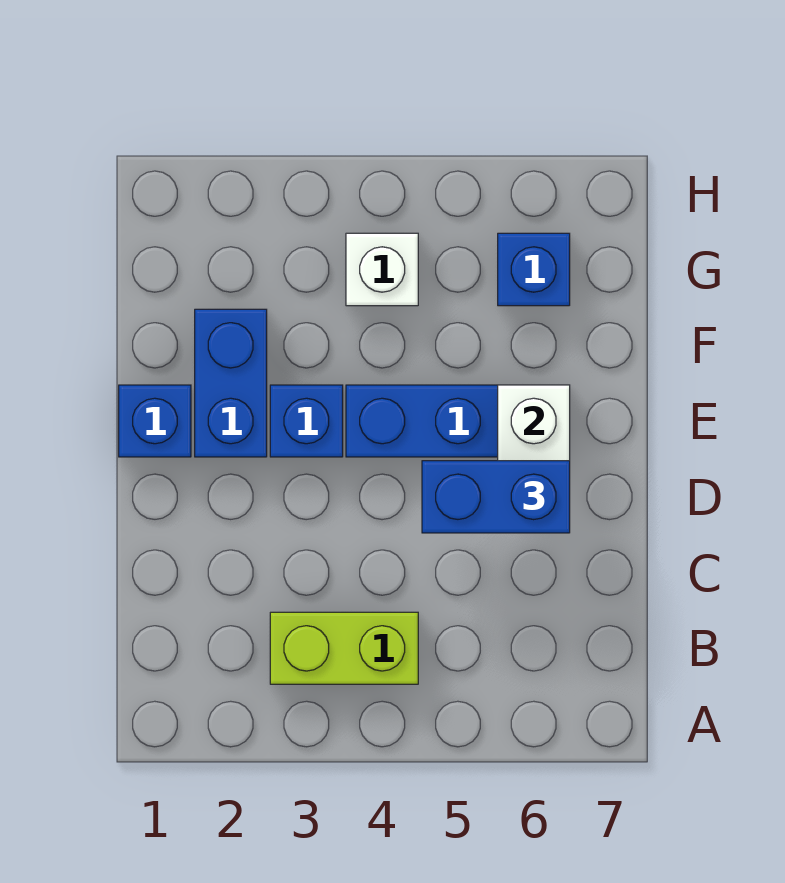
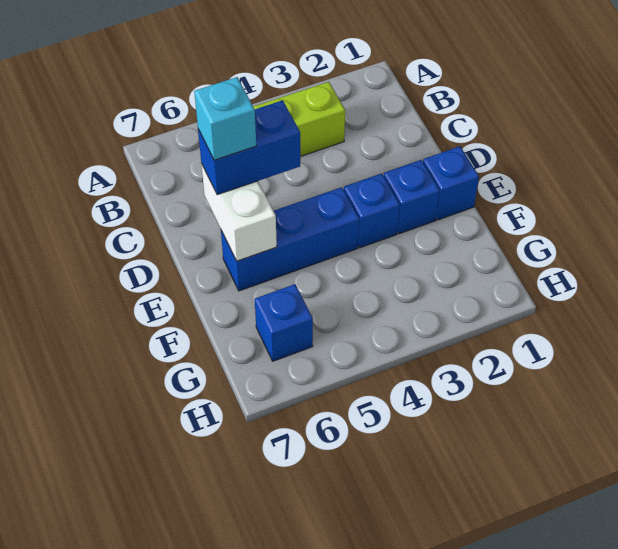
none -> cyan 1x1 brick [194,77,256,160]
blue 1x2 brick [195,309,267,457] -> blue 1x1 brick [384,160,440,234]
white 1x1 brick [346,233,418,306] -> none

